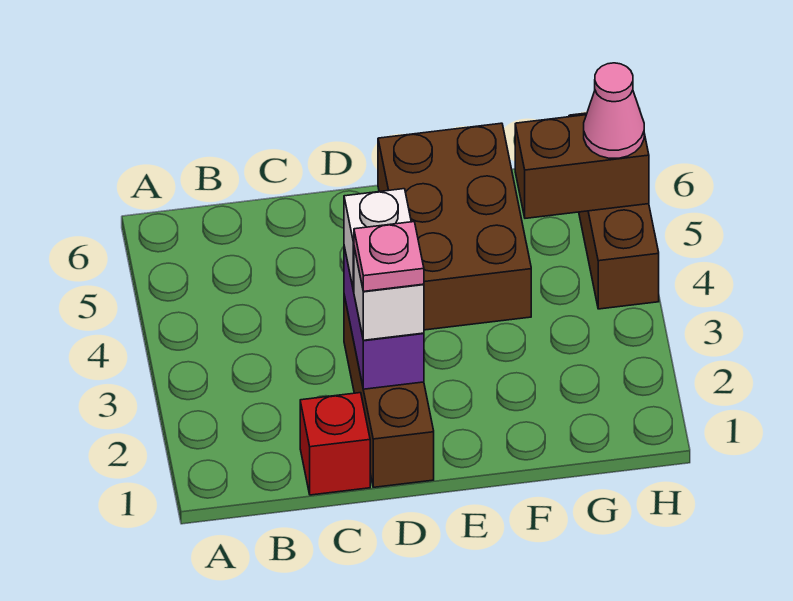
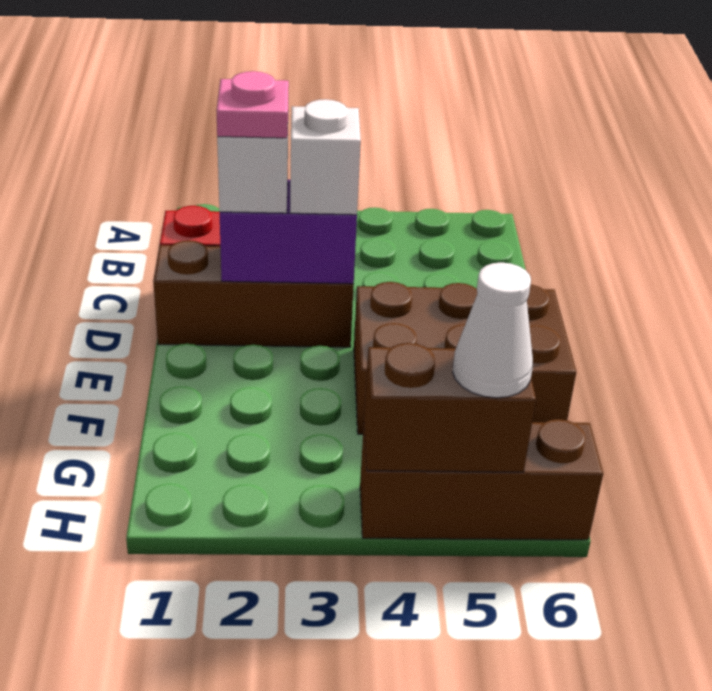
brown 1x2 brick [515,115,649,218] -> brown 1x2 brick turned to [364,343,536,472]
pink 1x1 cone [584,63,644,158] -> white 1x1 cone [453,262,533,398]

